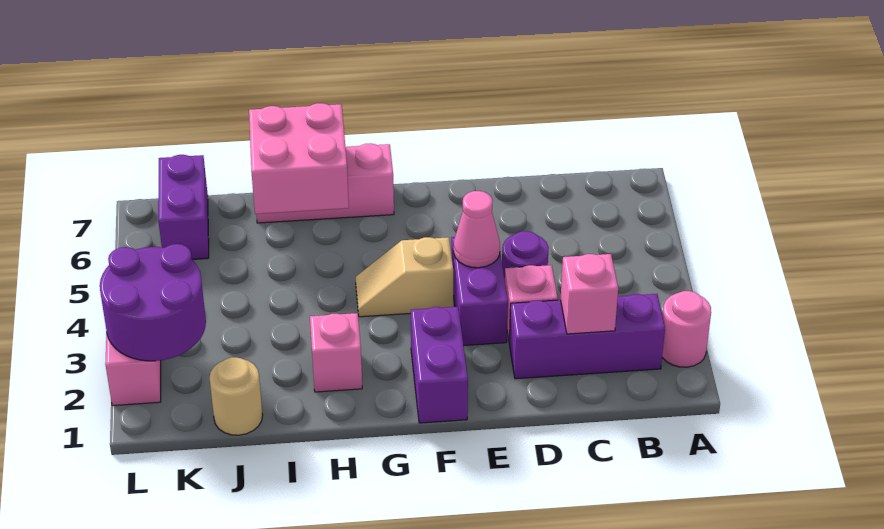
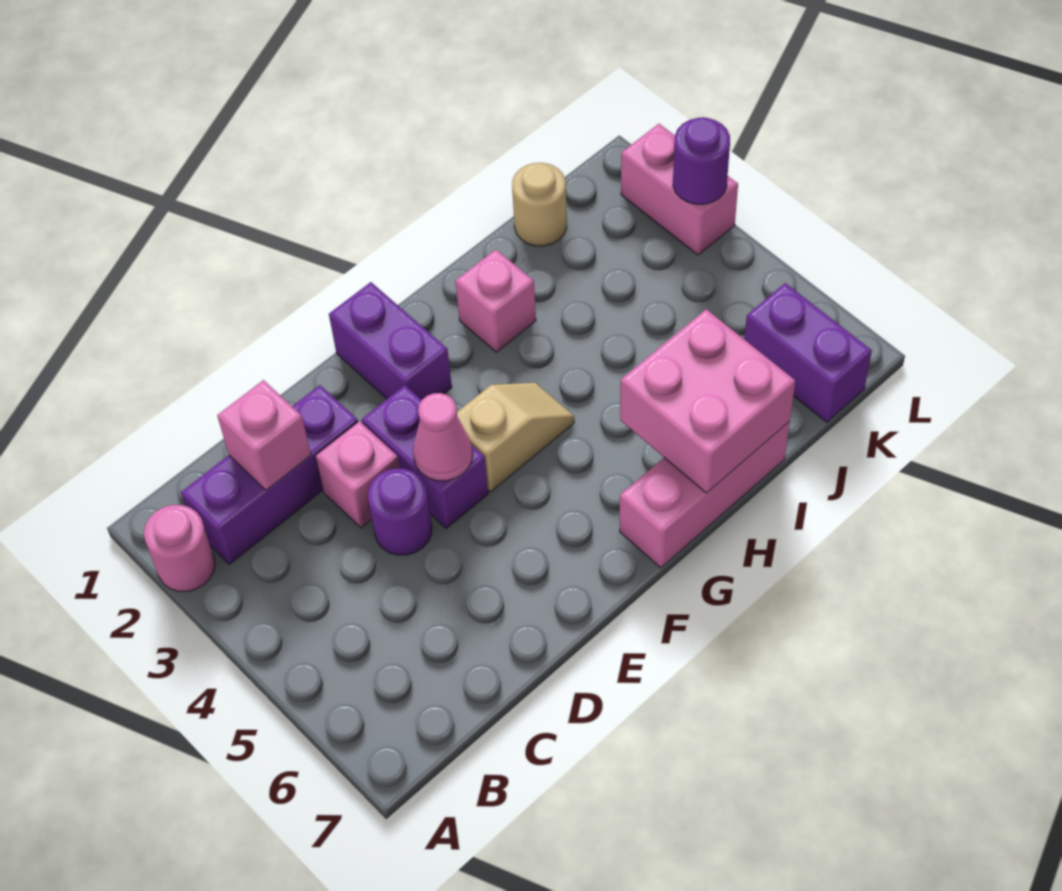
purple 2x2 round brick [100,244,206,361] -> purple 1x1 round brick [673,117,730,204]

